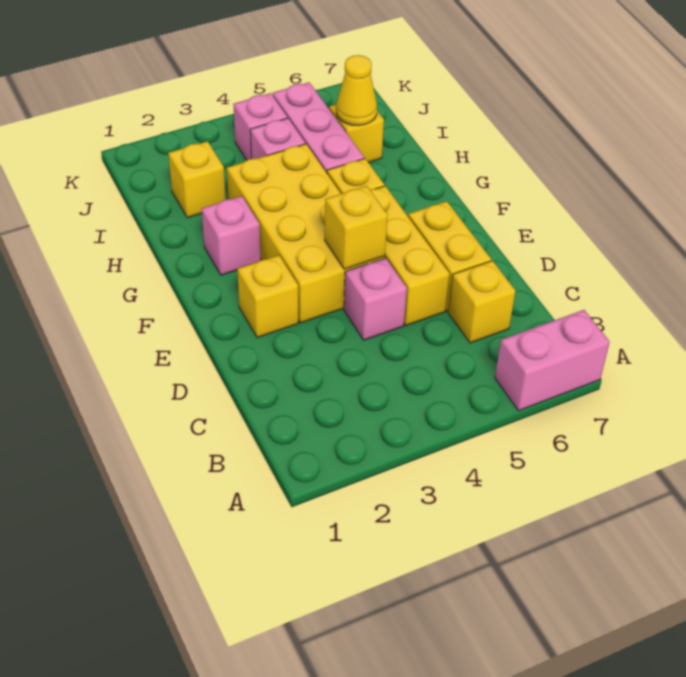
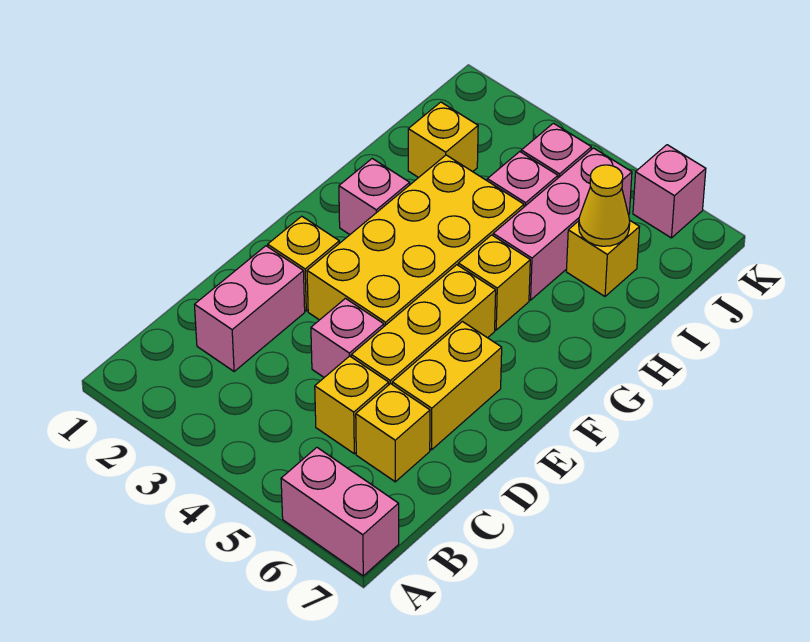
none -> pink 1x2 brick [195,246,305,372]
yellow 1x1 brick [325,186,388,269] -> yellow 1x1 brick moved to [315,356,389,454]
none -> pink 1x1 brick [633,145,706,238]

